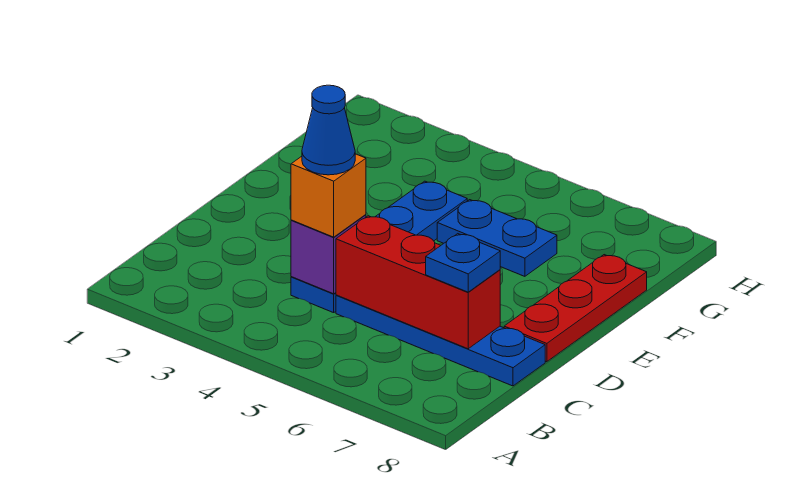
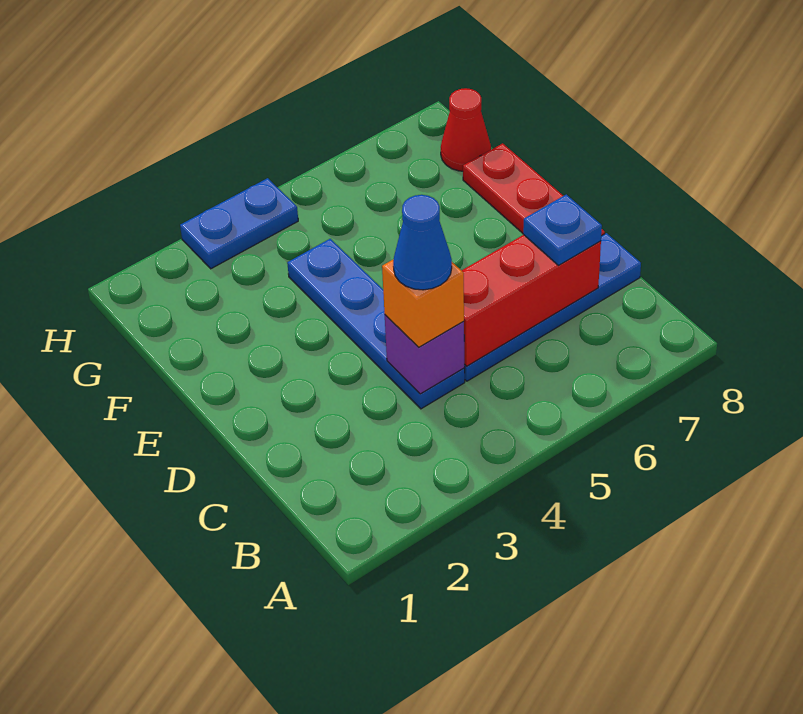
blue 1x2 plate [437,200,557,276] -> blue 1x2 plate moved to [180,178,298,269]
none -> red 1x1 cone [441,88,491,171]

